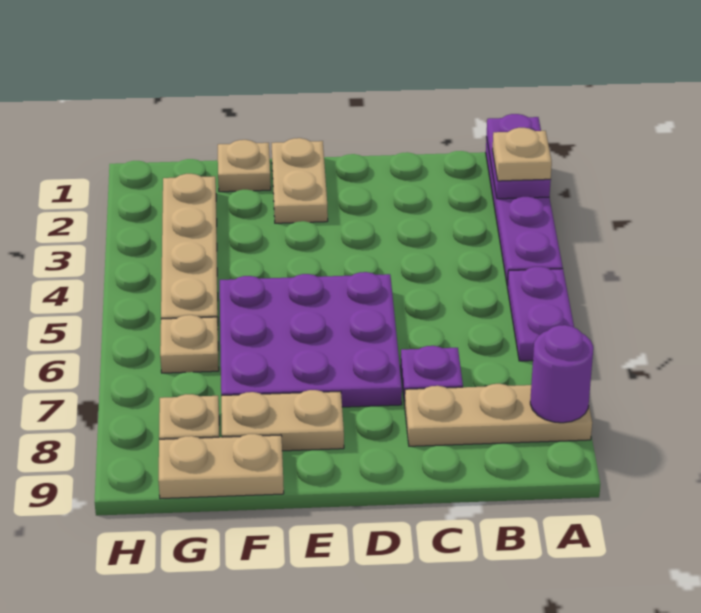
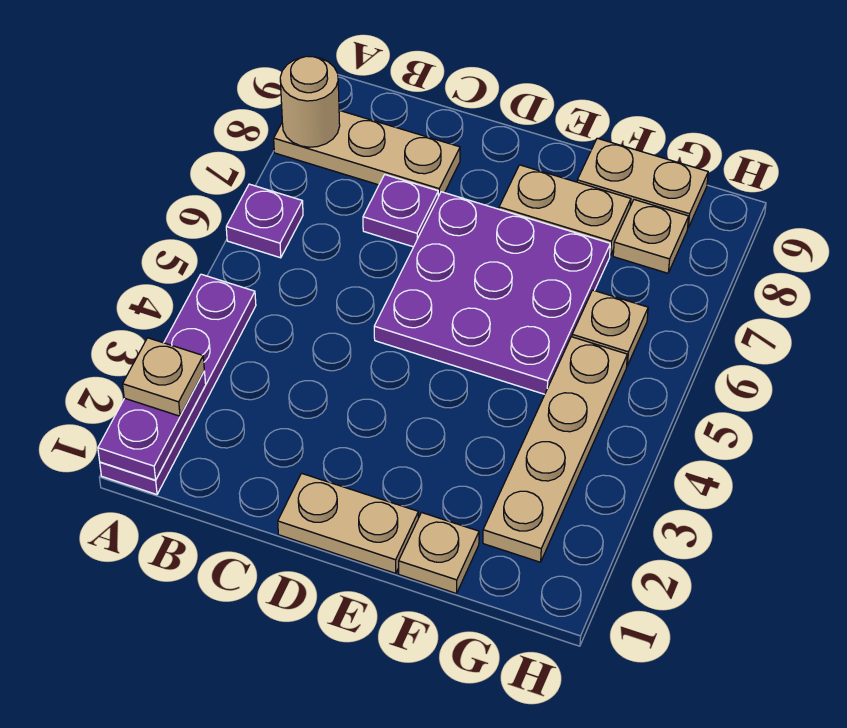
purple 1x2 plate [507,267,574,361] -> purple 1x1 plate [226,184,303,258]
purple 1x1 round brick [530,325,593,423] -> tan 1x1 round brick [280,56,340,147]
tan 1x2 plate [272,138,328,223] -> tan 1x2 plate turned to [278,473,418,573]

